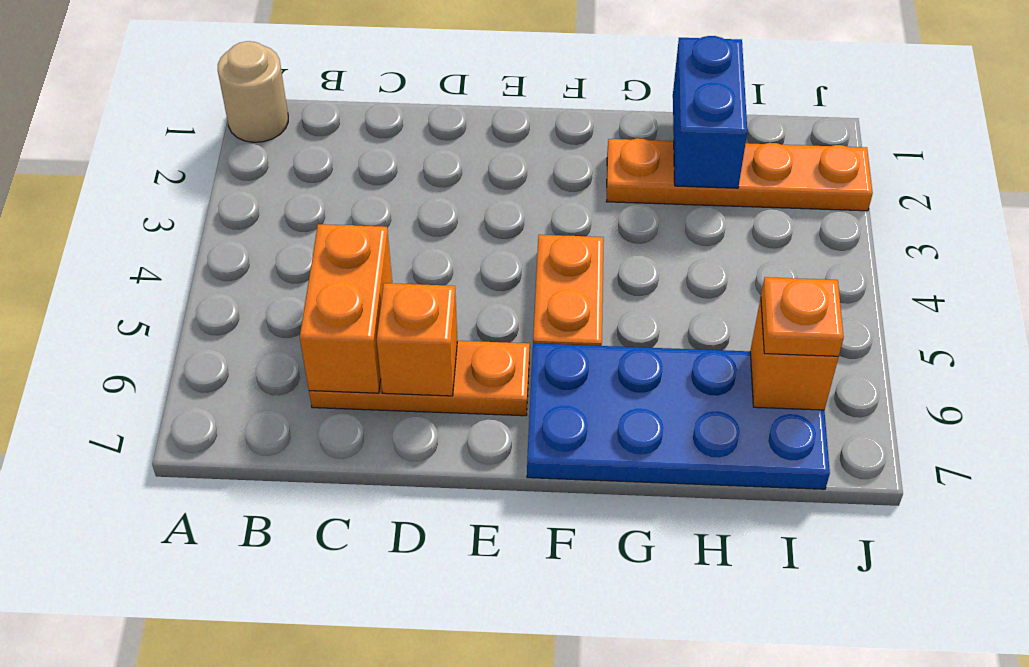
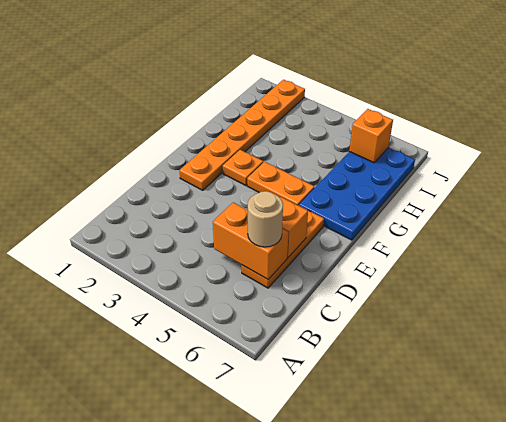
tan 1x1 round brick [218,41,288,142] -> tan 1x1 round brick moved to [248,191,283,247]
orange 1x4 plate [606,138,873,211] -> orange 1x6 plate [179,80,305,190]
blue 1x2 brick [673,36,747,188] -> none
orange 1x1 plate [761,277,844,356] -> orange 1x1 plate moved to [223,150,263,186]

